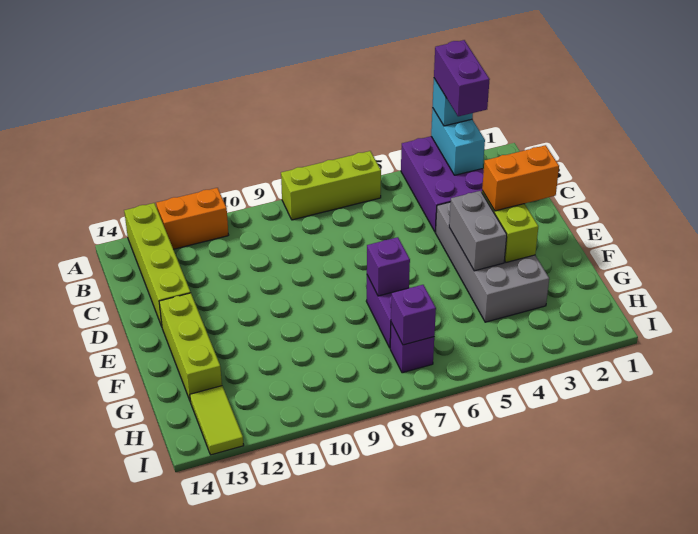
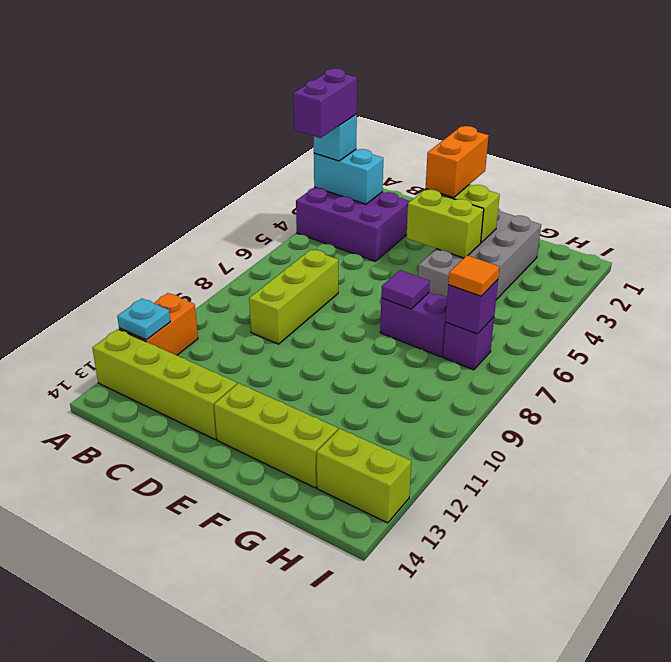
purple 1x2 brick [434,40,490,116] -> purple 1x2 brick turned to [293,68,357,138]
lime 1x3 brick [281,151,381,220] -> lime 1x3 brick moved to [249,250,338,344]
none -> cyan 1x1 plate [117,299,170,340]
grey 2x4 brick [436,202,549,322] -> grey 2x4 brick turned to [418,208,541,300]
grey 1x2 brick [449,191,507,271] -> lime 1x2 brick [406,189,484,258]
purple 1x1 brick [367,237,410,296] -> purple 1x1 tile [381,270,430,309]
none -> orange 1x1 tile [448,255,500,296]
lime 1x2 tile [190,386,244,455] -> lime 1x2 brick [317,429,411,523]

